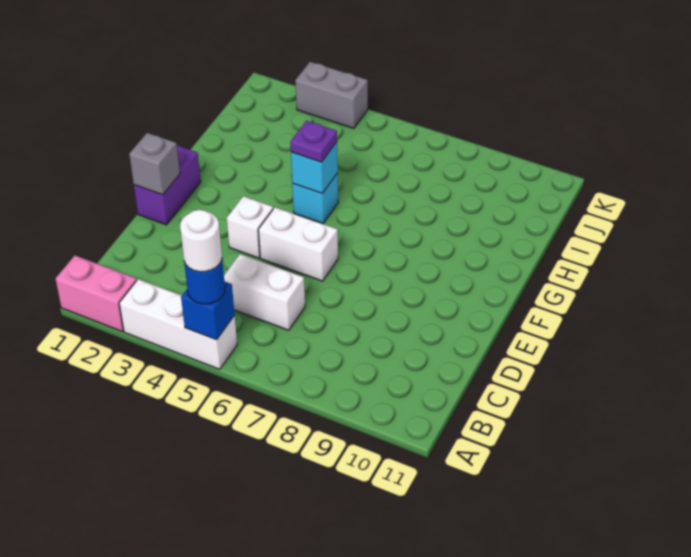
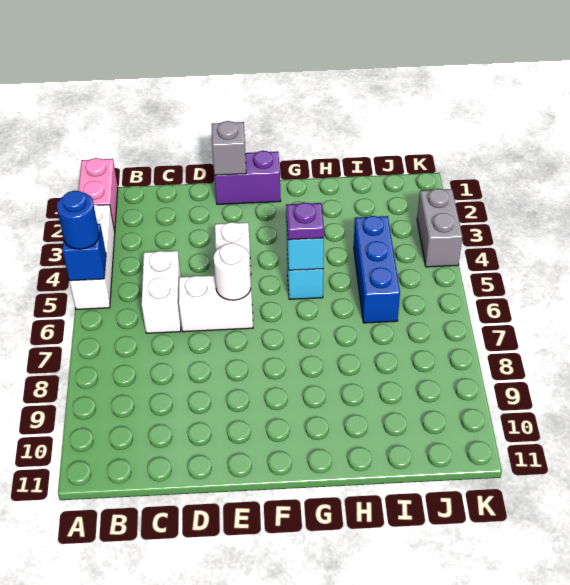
white 1x1 round brick [180,210,222,272] -> white 1x1 round brick moved to [213,243,251,300]
white 1x2 brick [258,207,338,281] -> white 1x2 brick turned to [179,274,253,332]
none -> blue 1x3 brick [354,216,400,323]

